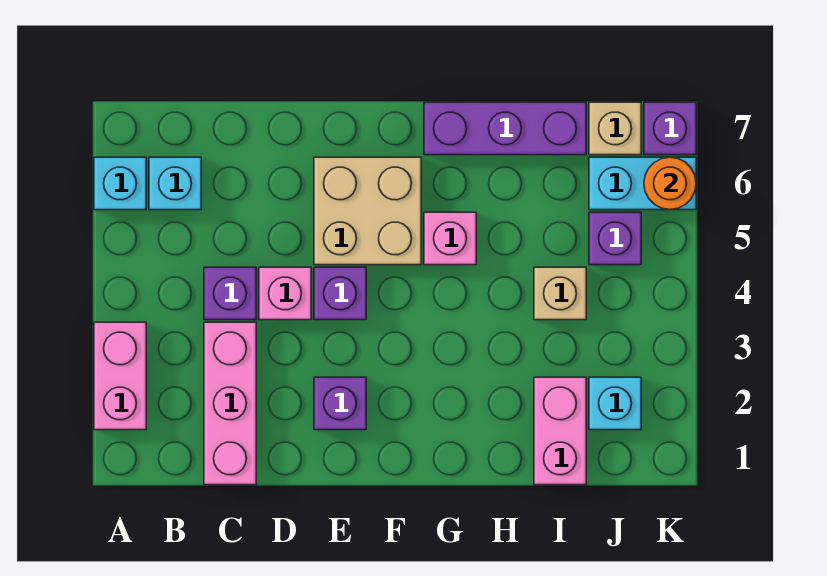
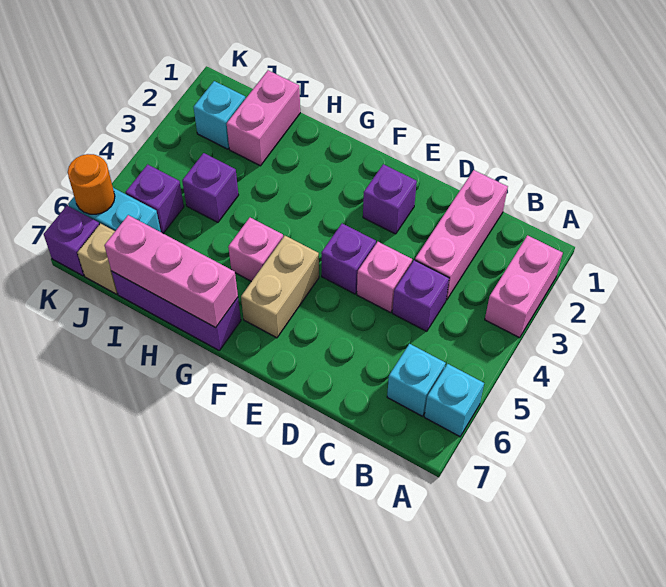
tan 2x2 brick [314,157,421,265] -> tan 1x2 brick [241,236,319,338]
none -> pink 1x3 brick [104,215,238,328]
tan 1x1 brick [534,267,586,320] -> purple 1x1 brick [182,153,238,222]

